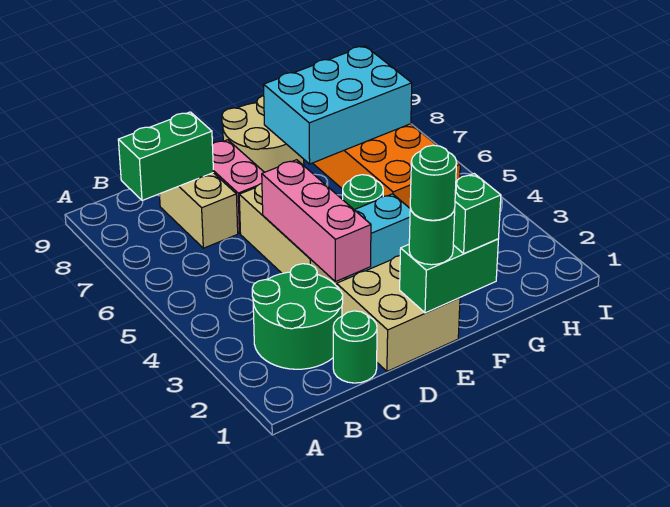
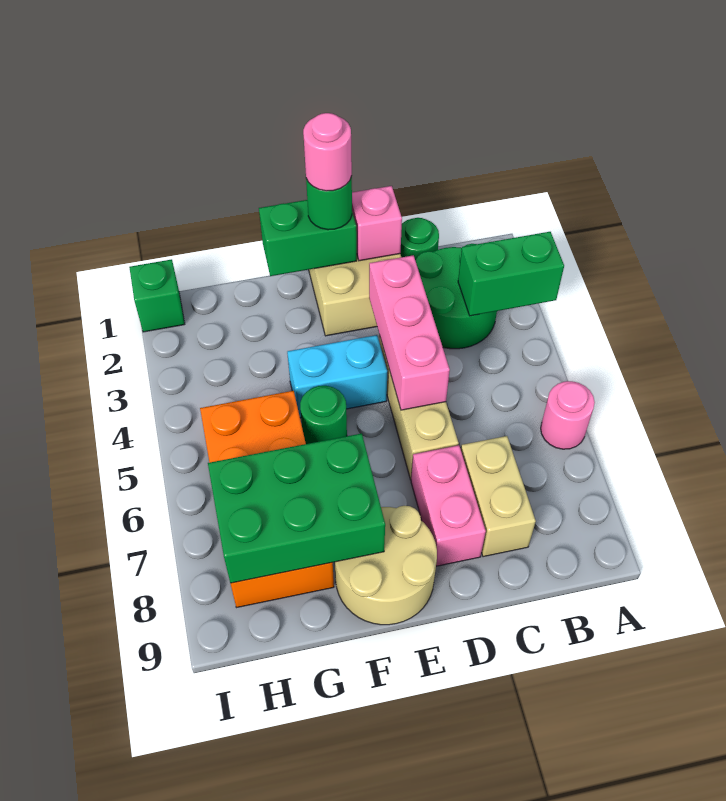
none -> pink 1x1 round brick [541,381,595,449]
green 1x2 brick [118,112,214,201] -> green 1x2 brick moved to [458,232,564,316]
none -> pink 1x1 brick [352,186,402,261]
green 1x1 round brick [410,145,457,220] -> pink 1x1 round brick [303,113,352,191]
green 1x1 brick [453,174,501,254] -> green 1x1 brick moved to [129,259,185,332]
cyan 2x3 brick [264,46,412,164] -> green 2x3 brick [208,433,385,583]

